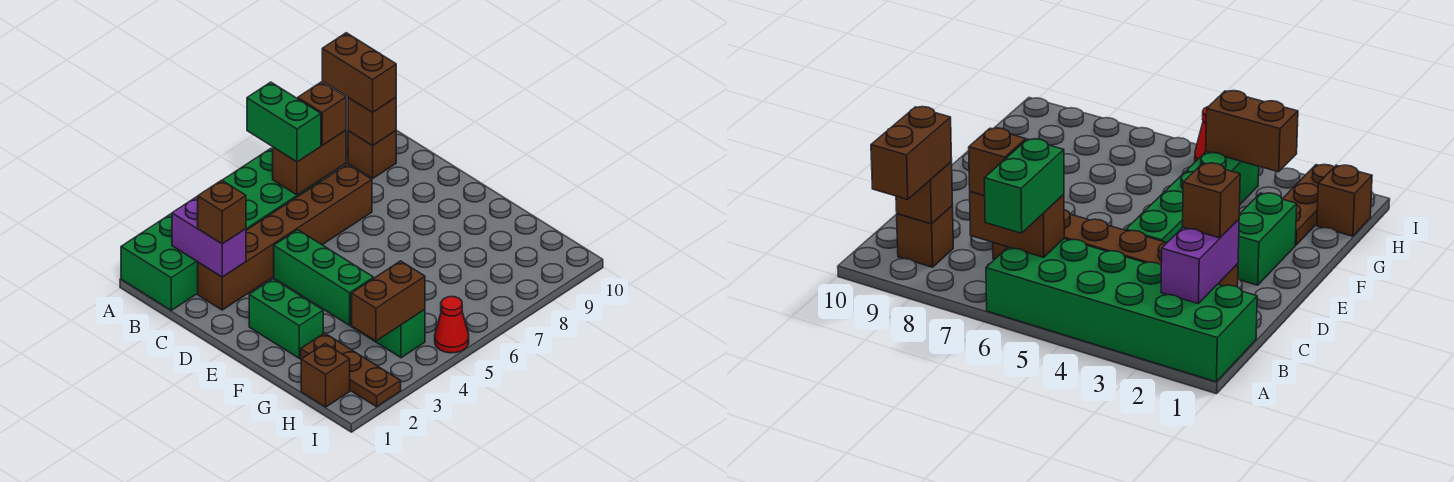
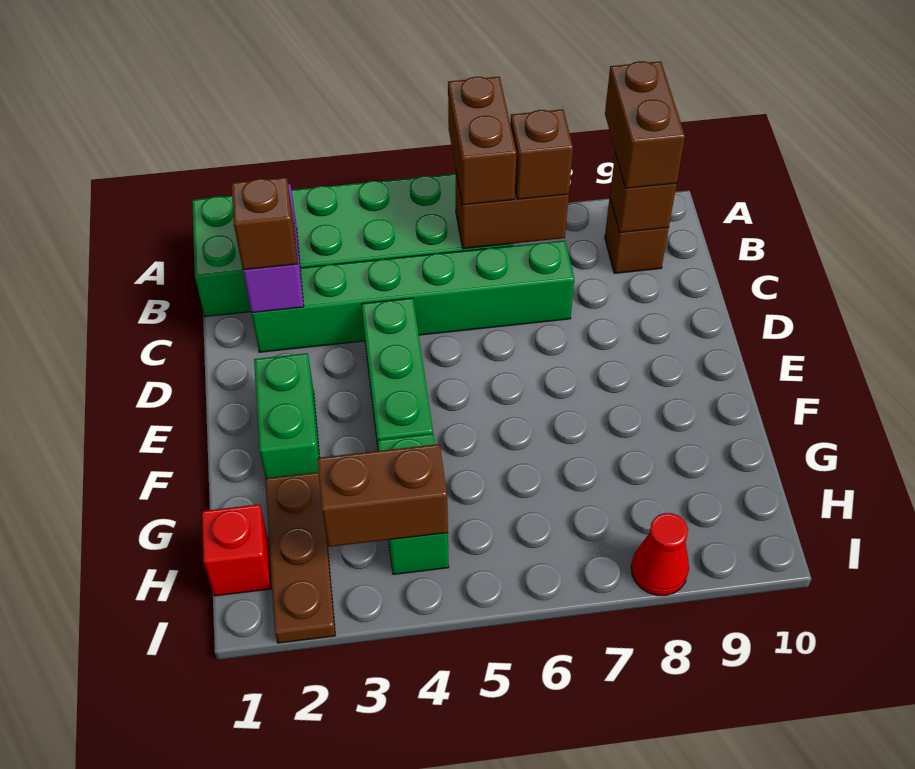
green 1x2 brick [247,82,321,162] -> brown 1x2 brick [448,77,516,205]
brown 1x6 brick [198,164,372,310] -> green 1x6 brick [251,241,574,352]
brown 1x1 brick [301,344,350,407] -> red 1x1 brick [202,504,271,596]
red 1x1 cone [435,297,469,353] -> red 1x1 cone moved to [631,513,689,595]

